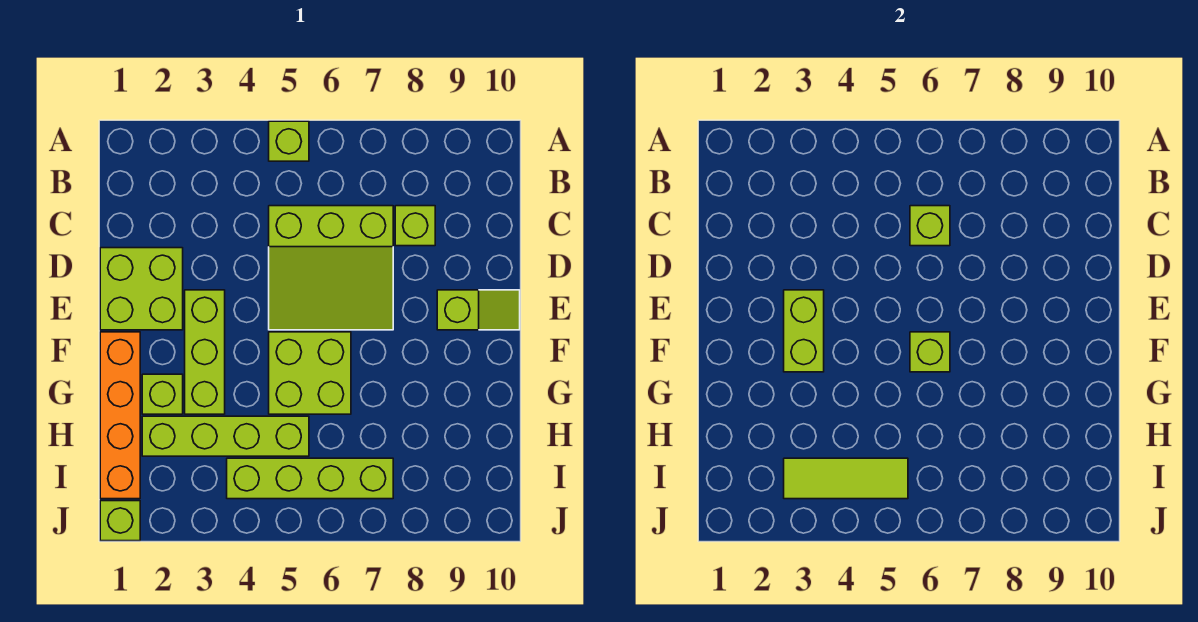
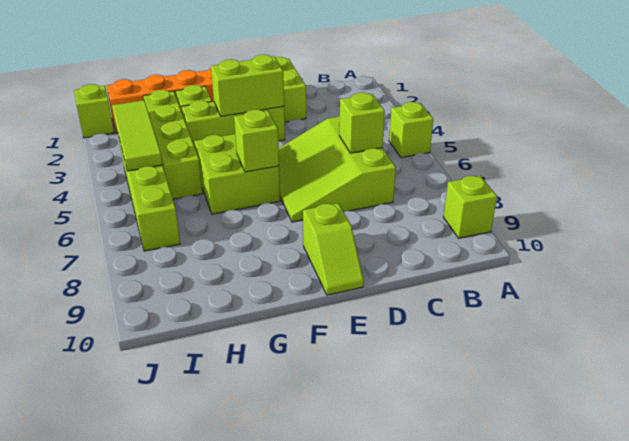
lime 1x1 brick [395,206,435,246] -> lime 1x1 brick moved to [444,176,497,238]

